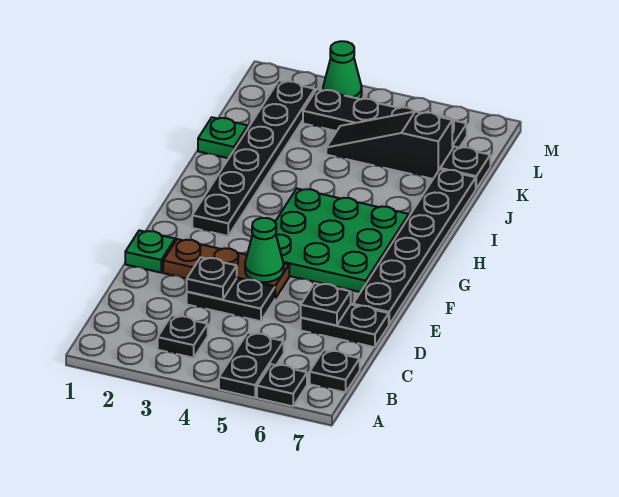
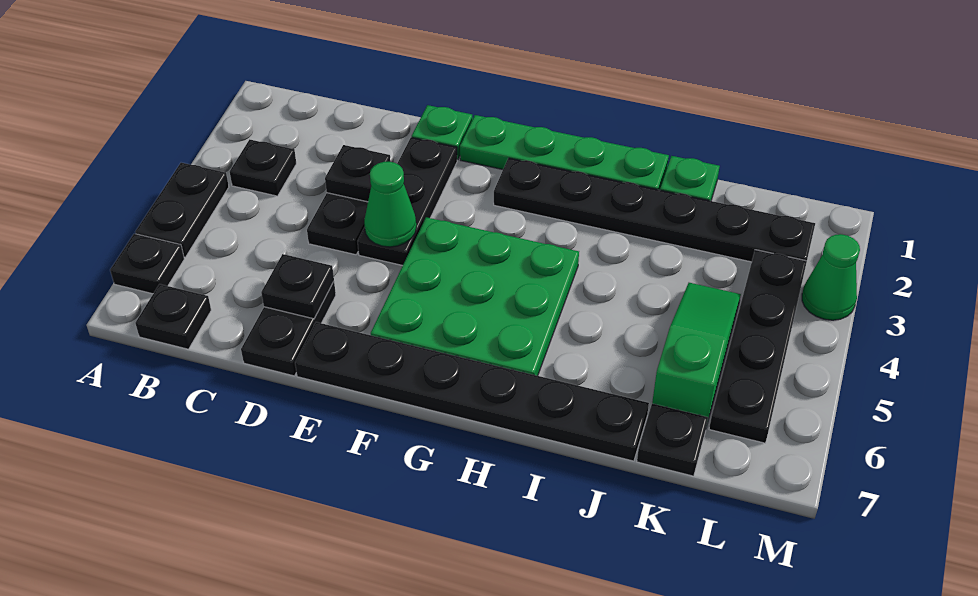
black 1x2 plate [219,333,284,398] -> black 1x2 plate turned to [135,163,229,257]
brown 1x3 plate [163,239,289,298] -> black 1x3 plate [358,137,457,266]
none -> green 1x4 plate [460,115,669,190]
black 1x3 slope [326,112,452,179] -> green 1x3 slope [652,283,741,423]

